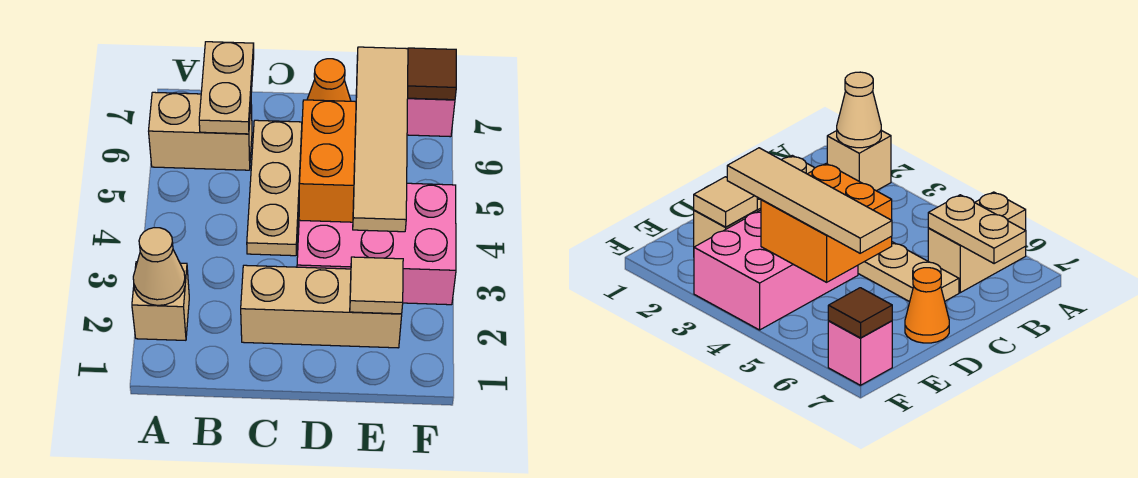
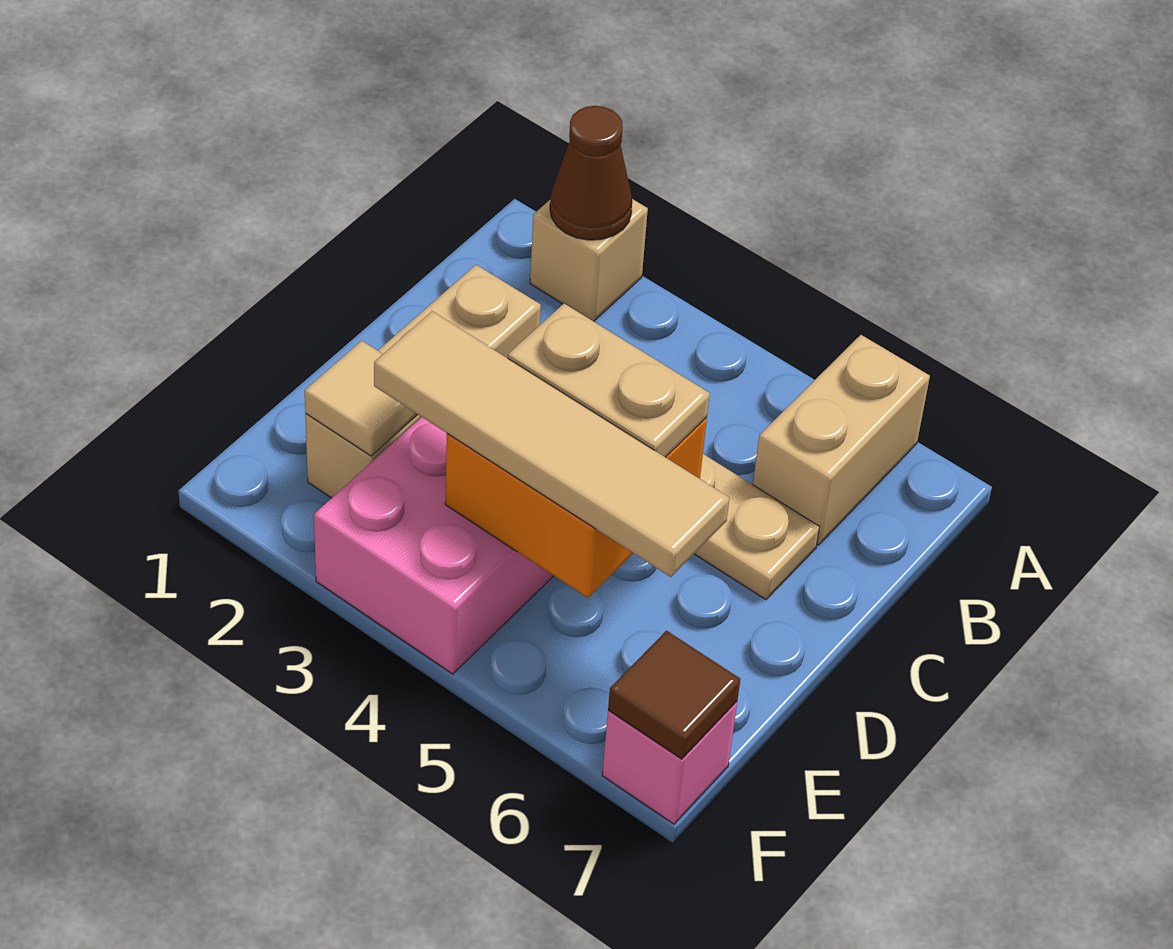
tan 1x1 cone [133,227,185,305] -> brown 1x1 cone [550,106,632,240]
tan 1x2 plate [199,42,254,134] -> tan 1x2 plate moved to [508,304,710,457]
orange 1x1 cone [307,59,351,101] -> none

